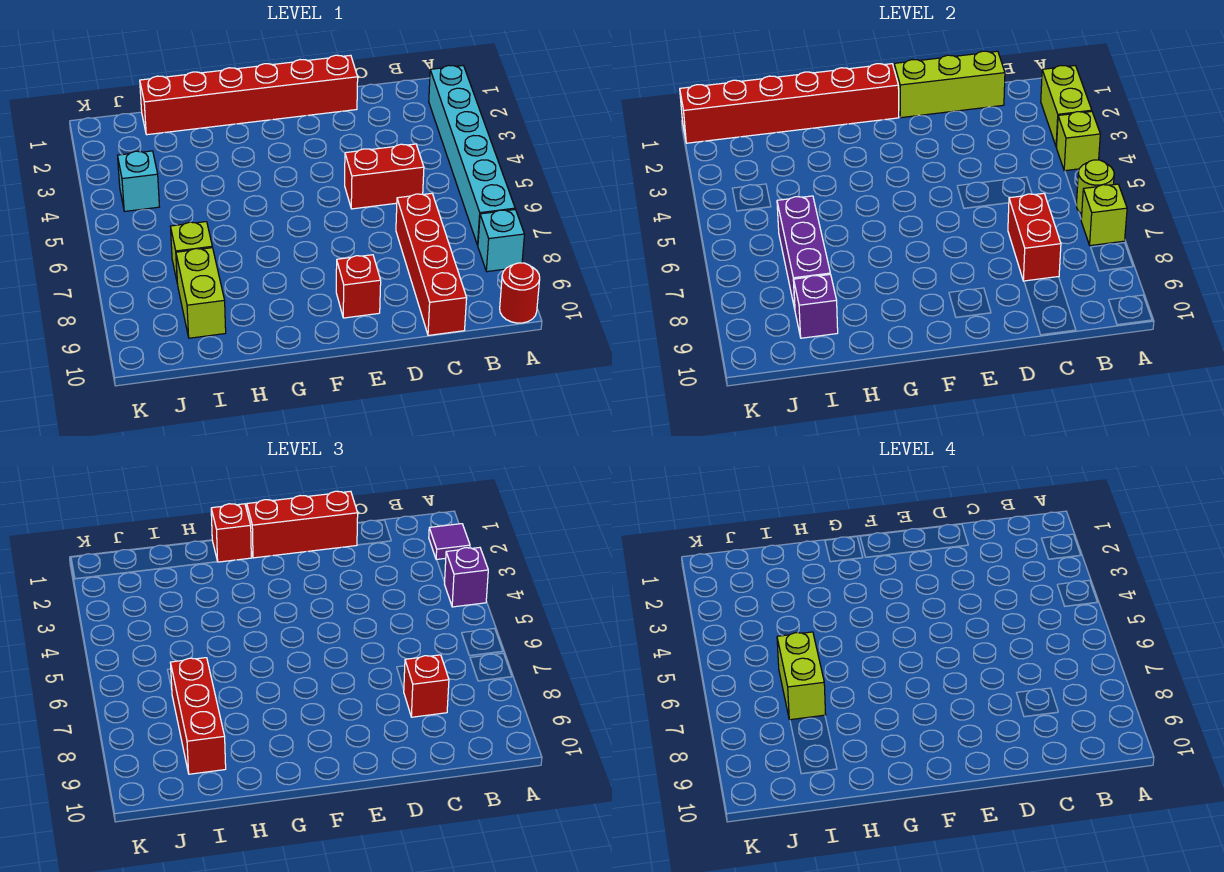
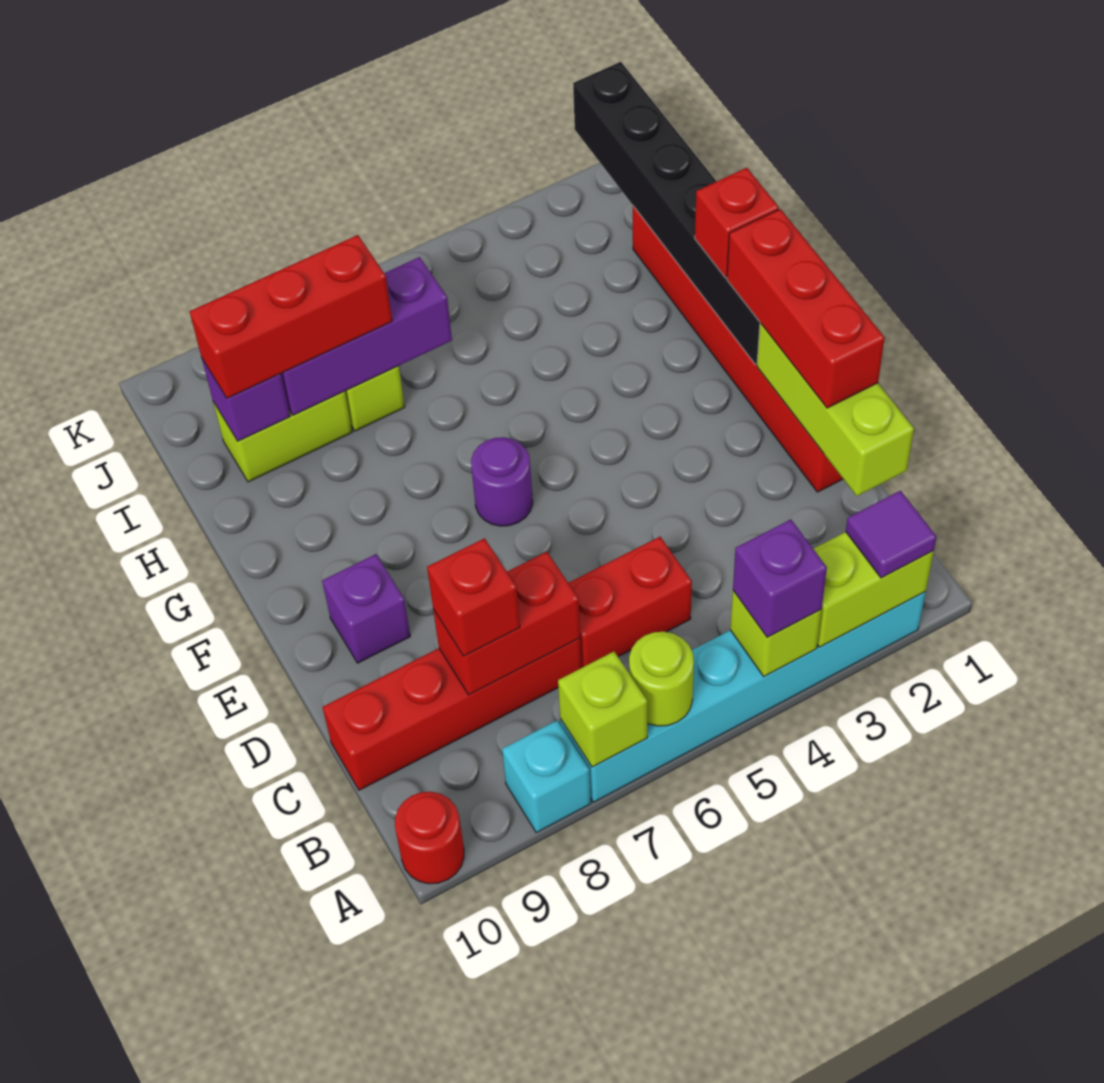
red 1x2 brick [345,144,424,209] -> red 1x2 brick turned to [569,537,692,668]
red 1x1 brick [336,255,381,318] -> purple 1x1 brick [322,554,410,663]
red 1x6 brick [680,64,899,143] -> black 1x6 brick [573,62,760,364]
none -> purple 1x1 round brick [471,437,533,526]
lime 1x2 brick [777,632,826,720] -> none
cyan 1x1 brick [117,151,159,211] -> none

